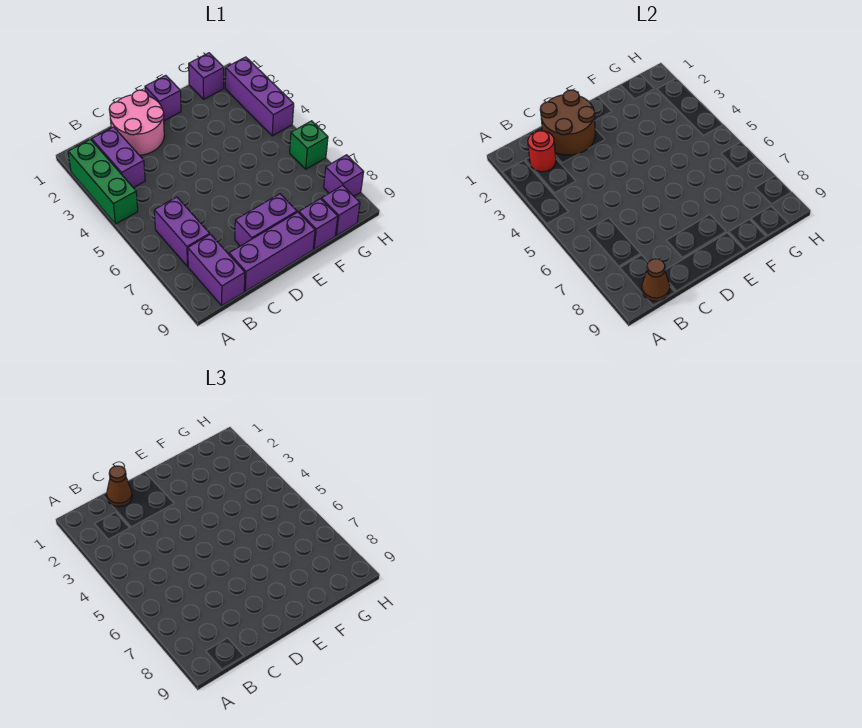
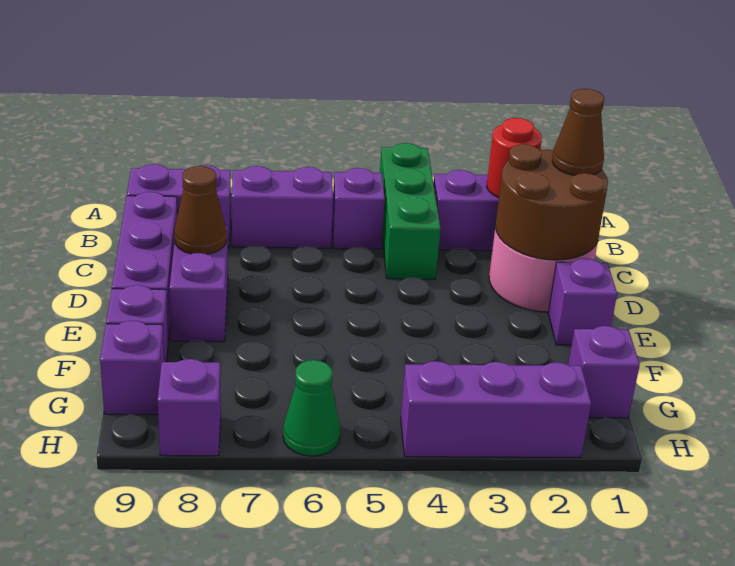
green 1x3 brick [68,139,138,224] -> green 1x3 brick turned to [380,143,441,279]
none -> purple 1x1 brick [332,168,385,249]
brown 1x1 cone [642,259,670,301] -> brown 1x1 cone moved to [174,166,227,254]
green 1x1 brick [290,121,328,169] -> green 1x1 cone [283,360,340,456]

